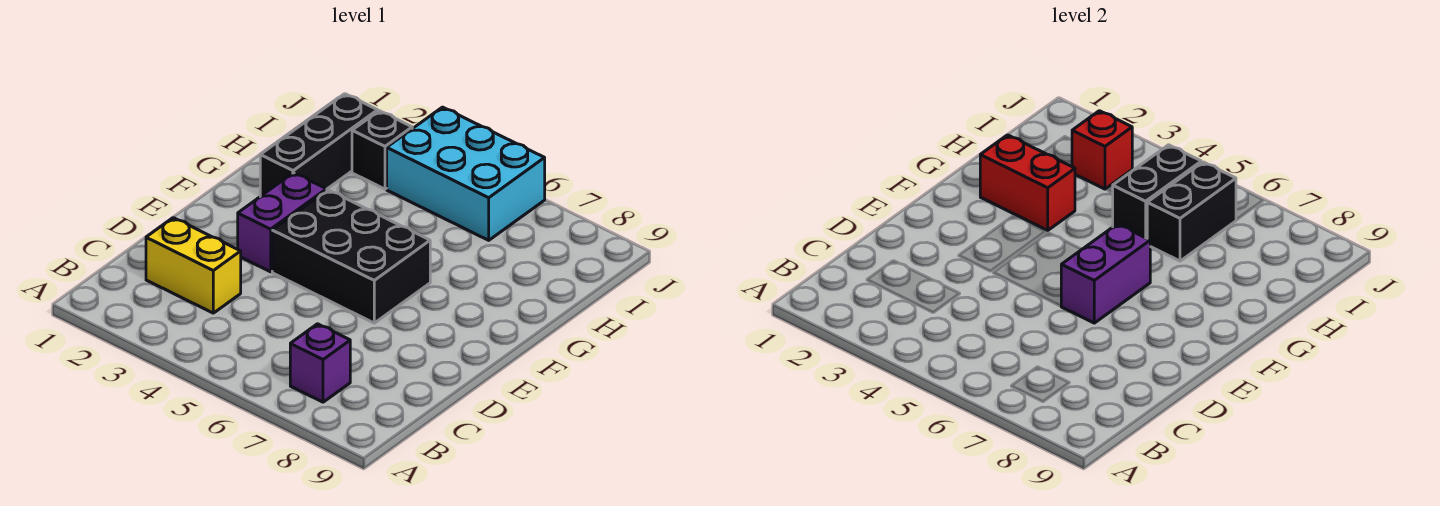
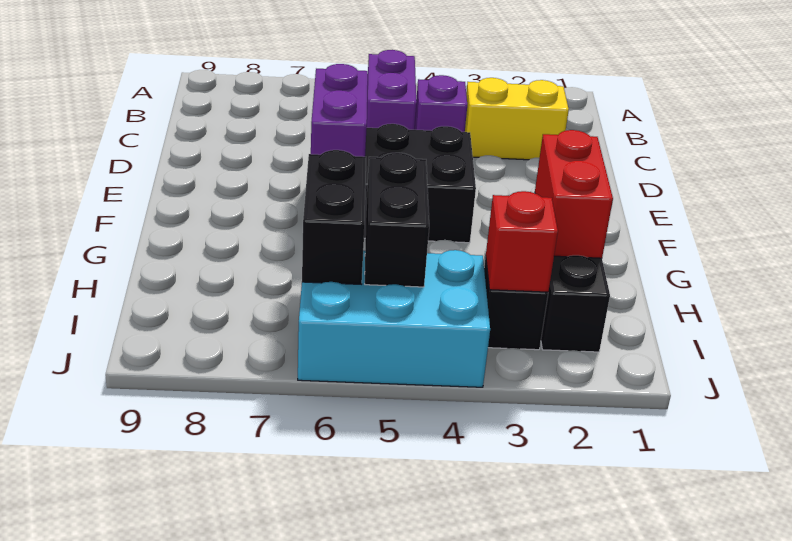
purple 1x1 brick [290,324,350,402] -> purple 1x1 brick moved to [415,75,467,132]
purple 1x2 brick [238,173,326,272] -> purple 1x2 brick moved to [367,50,417,130]
red 1x2 brick [980,135,1075,230] -> red 1x2 brick turned to [535,130,613,258]

